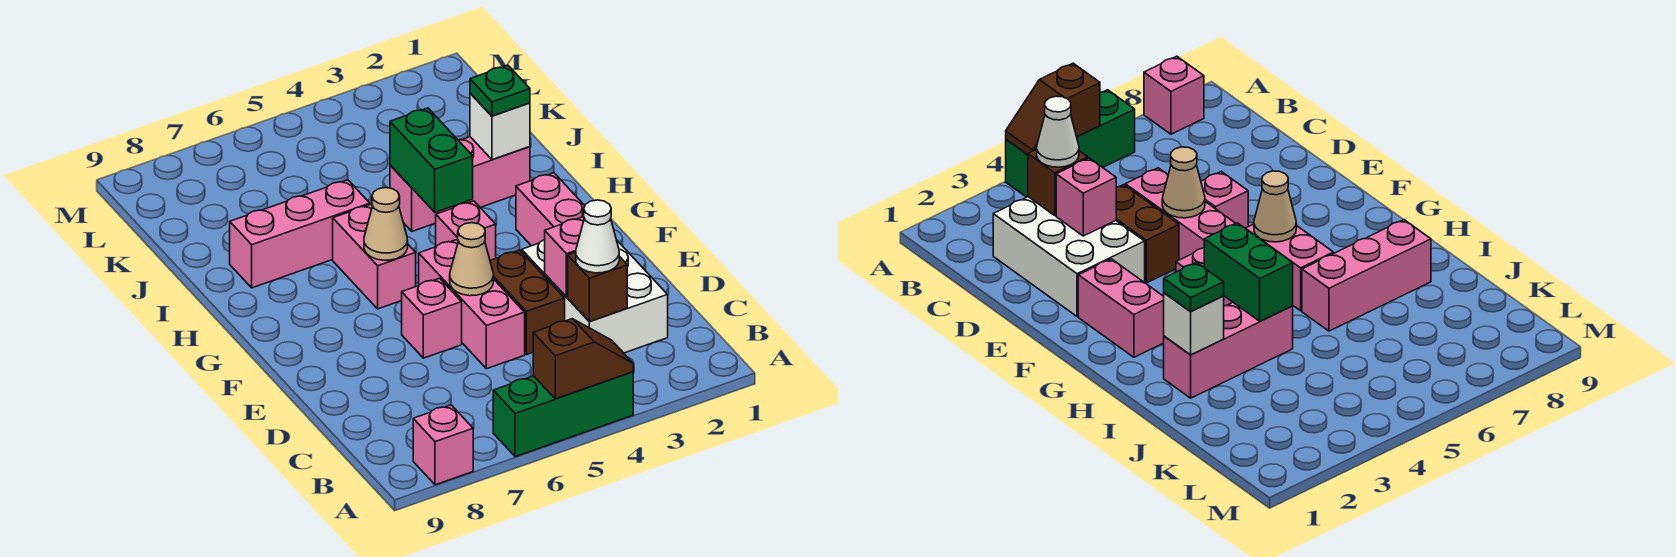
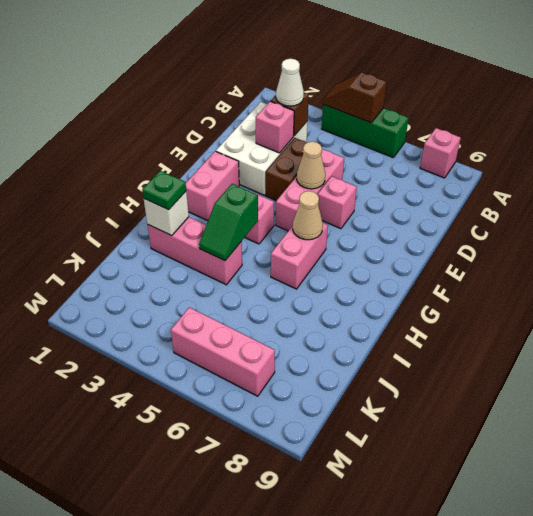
green 1x2 brick [390,108,473,212] -> green 1x2 slope [199,184,258,261]
pink 1x3 brick [230,180,370,288] -> pink 1x3 brick moved to [171,307,275,396]

